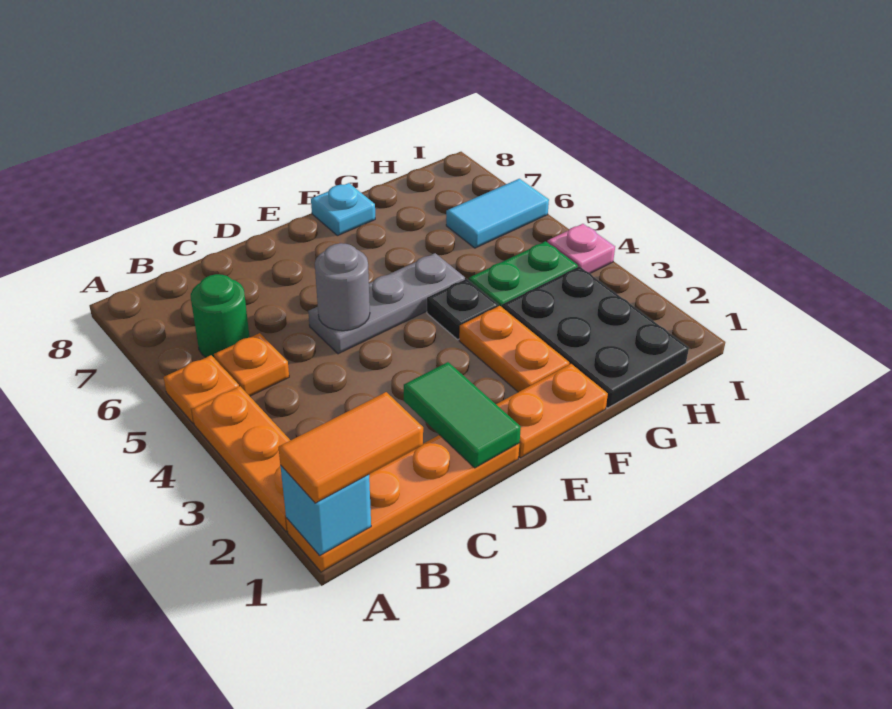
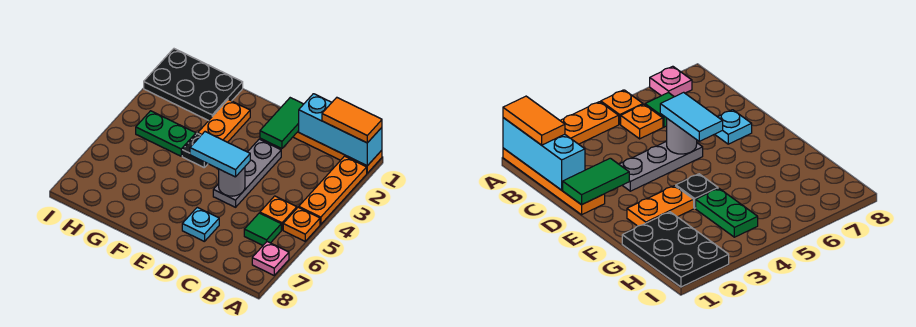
cyan 1x1 brick [280,465,371,556] -> cyan 1x3 brick [299,94,382,166]
green 1x1 round brick [191,274,250,357] -> green 1x1 tile [244,213,281,245]
grey 1x3 plate [308,253,465,354] -> grey 1x3 plate turned to [213,139,281,207]
orange 1x2 plate [496,364,608,458] -> none
cyan 1x1 plate [311,183,375,236] -> cyan 1x1 plate moved to [182,207,219,242]
black 2x3 plate [502,266,689,408] -> black 2x3 plate turned to [144,49,243,121]
cyan 1x2 tile [446,179,549,248] -> cyan 1x2 tile moved to [190,132,250,177]
pink 1x1 plate [547,224,615,273] -> pink 1x1 plate moved to [252,242,289,275]

